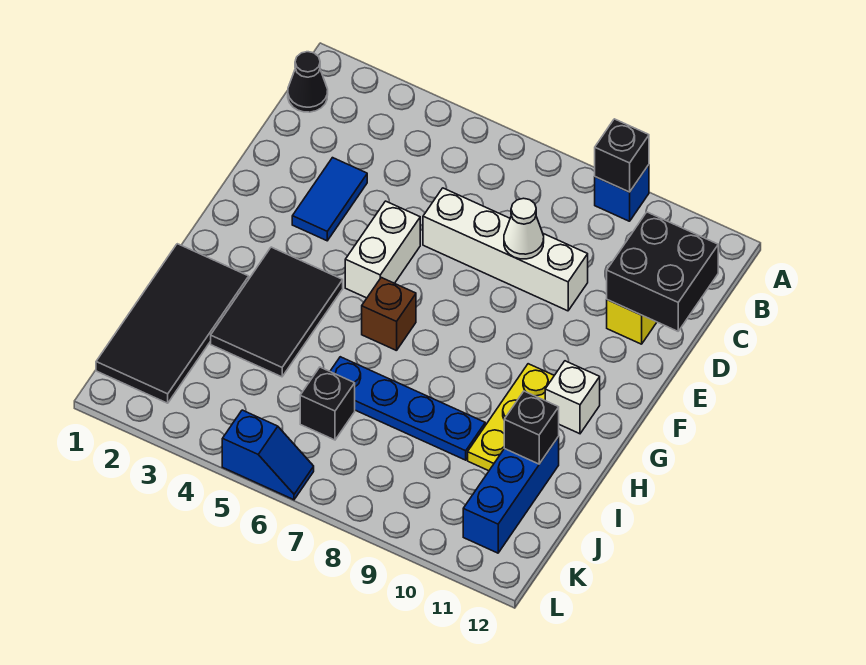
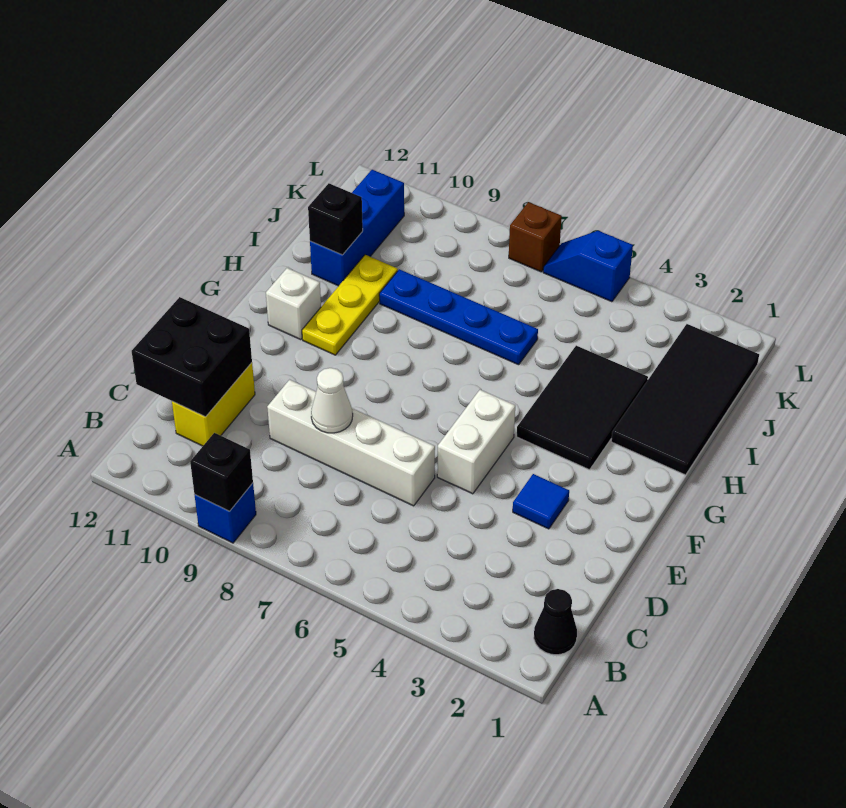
blue 1x2 tile [292,158,367,241] -> blue 1x1 tile [513,474,569,529]
brown 1x1 brick [362,278,416,351] -> brown 1x1 brick moved to [509,202,562,272]
black 1x1 brick [300,367,355,440] -> none

